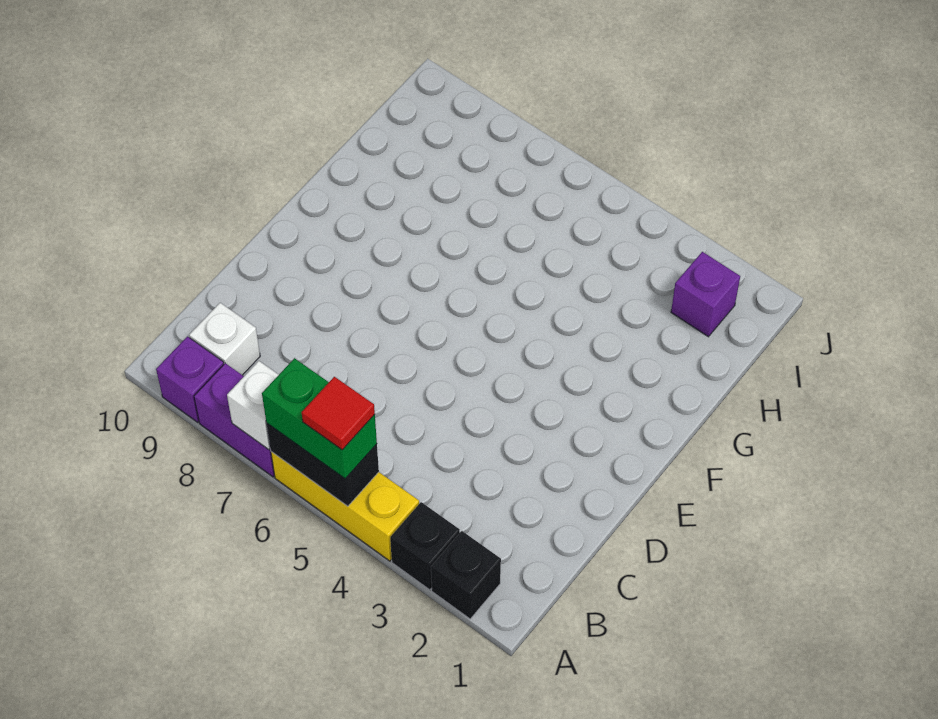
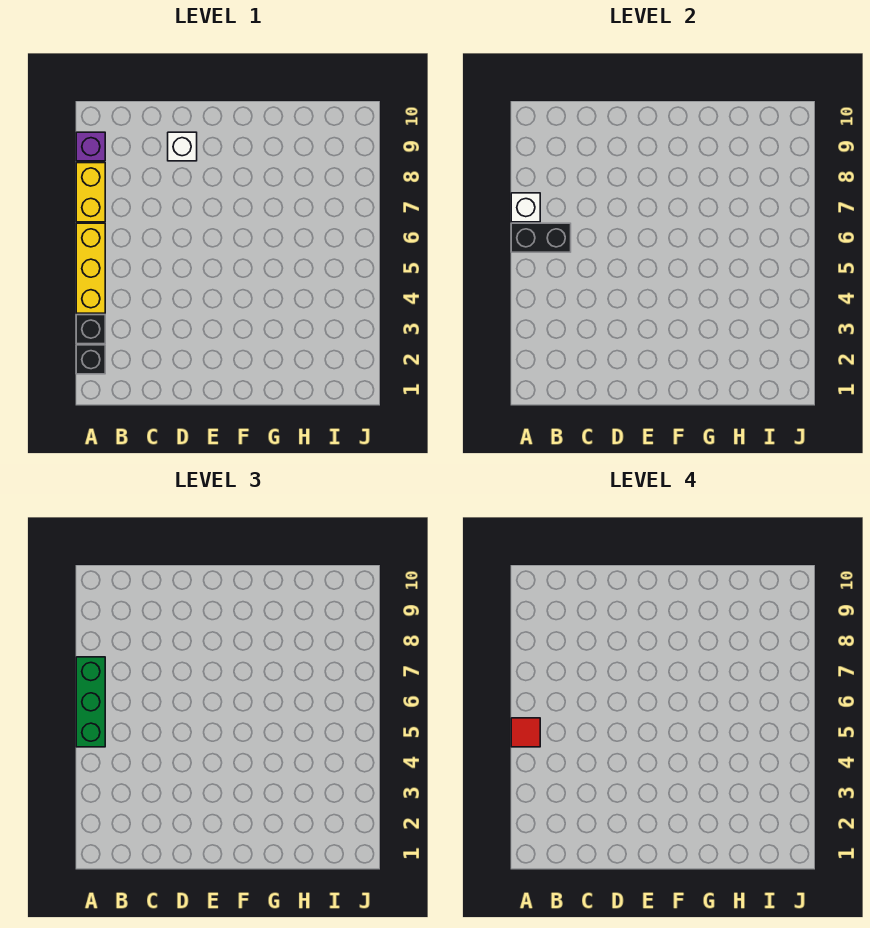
black 1x2 brick [267,424,379,506] -> black 1x2 brick turned to [511,223,571,252]
green 1x2 brick [262,358,377,479] -> green 1x3 brick [76,657,105,747]
purple 1x2 brick [194,363,275,477] -> yellow 1x2 brick [76,163,105,222]
white 1x1 brick [189,303,260,375] -> white 1x1 brick moved to [168,132,197,161]
purple 1x1 brick [671,252,740,337] -> none

